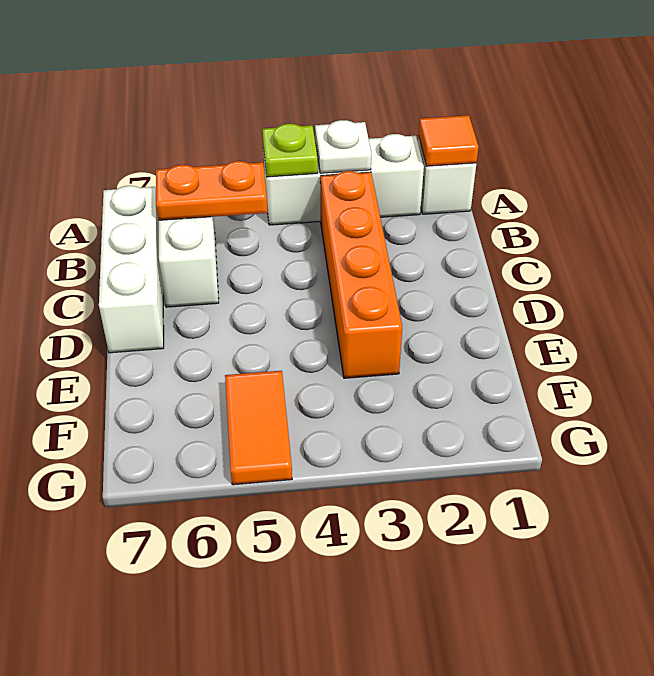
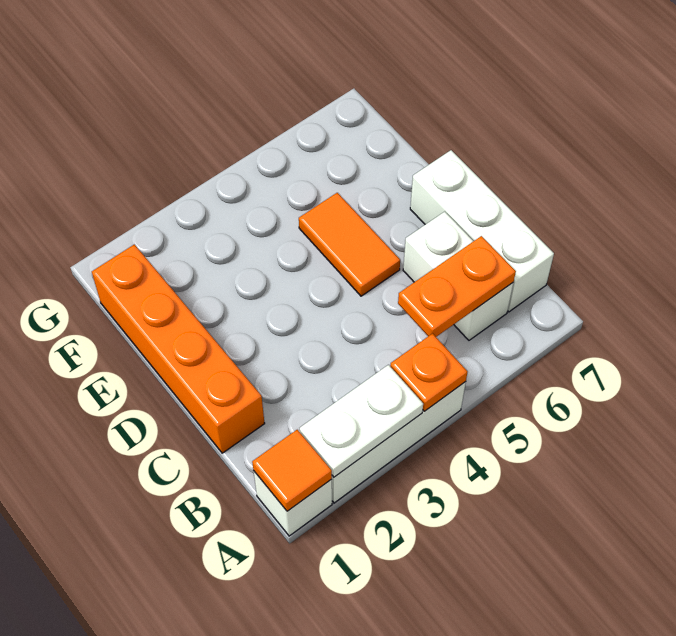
white 1x1 plate [315,120,372,173] -> white 1x2 plate [300,365,423,477]
lime 1x1 plate [262,124,318,177] -> orange 1x1 plate [390,333,467,411]
orange 1x4 brick [320,171,402,378] -> orange 1x4 brick moved to [92,244,265,453]
orange 1x2 tile [225,371,292,485] -> orange 1x2 tile moved to [299,193,400,296]

